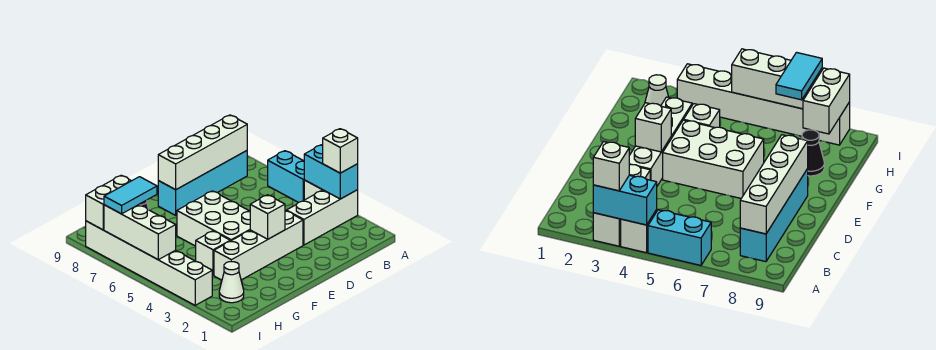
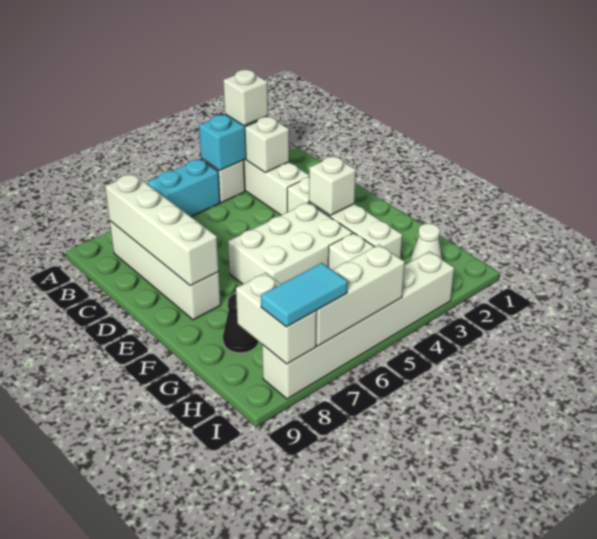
none -> white 1x1 brick [245,117,289,172]
cyan 1x4 brick [158,151,247,215] -> white 1x4 brick [110,221,221,320]
cyan 1x2 tile [104,177,157,214] -> cyan 1x2 tile turned to [261,263,348,327]

